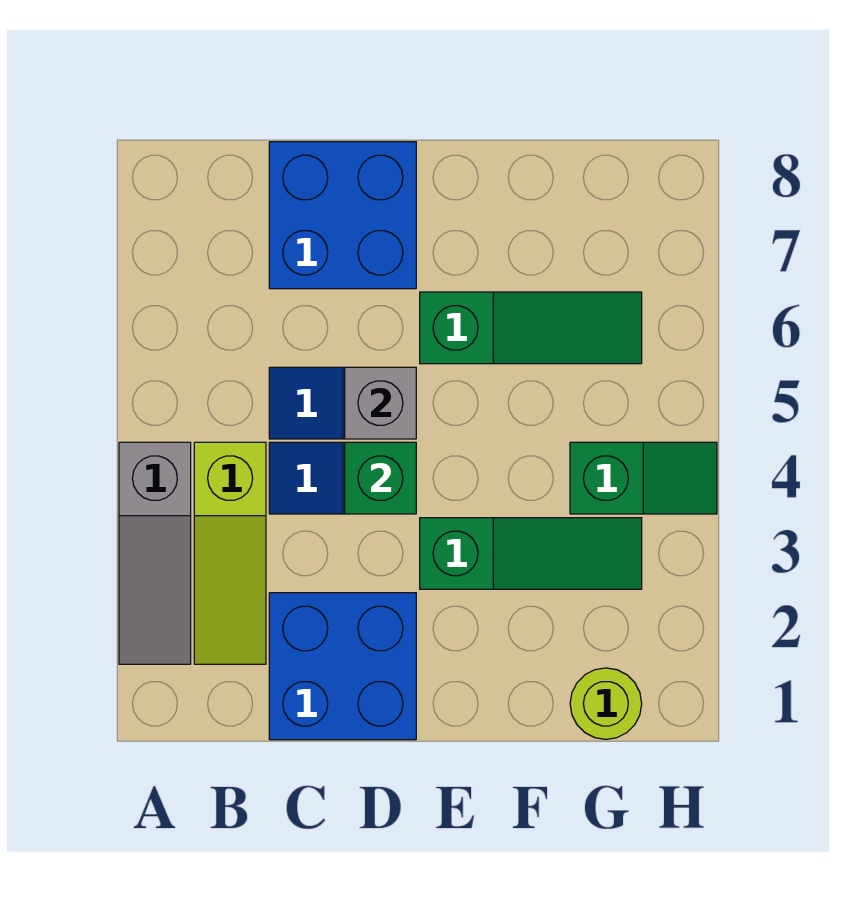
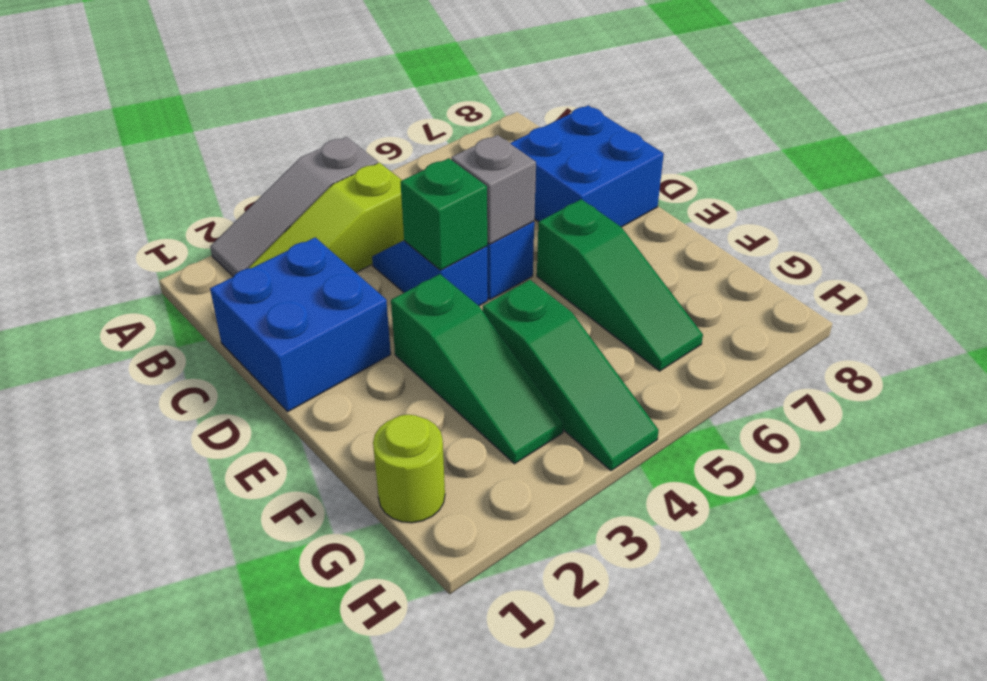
green 1x2 slope [570,442,717,514] -> green 1x3 slope [483,280,659,471]

